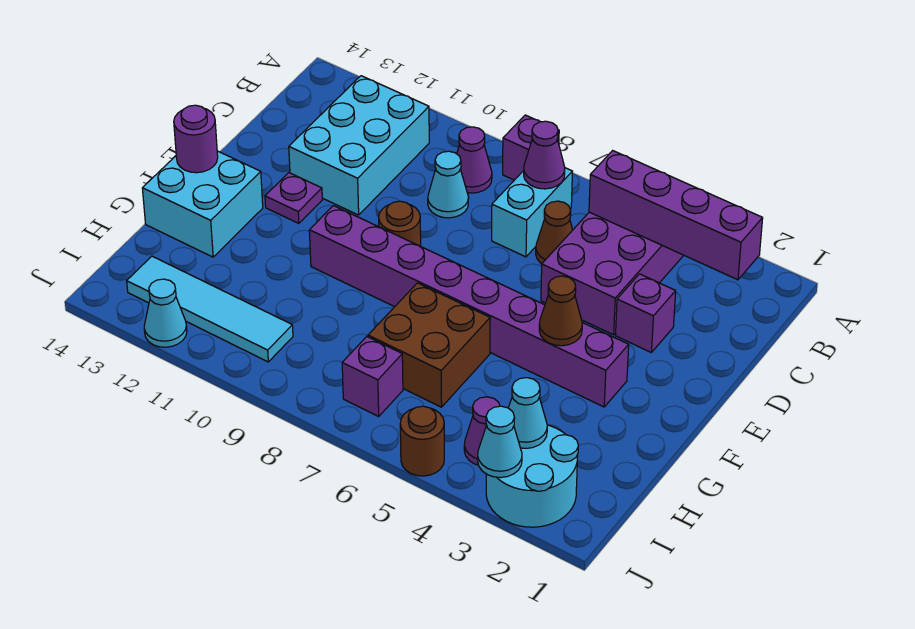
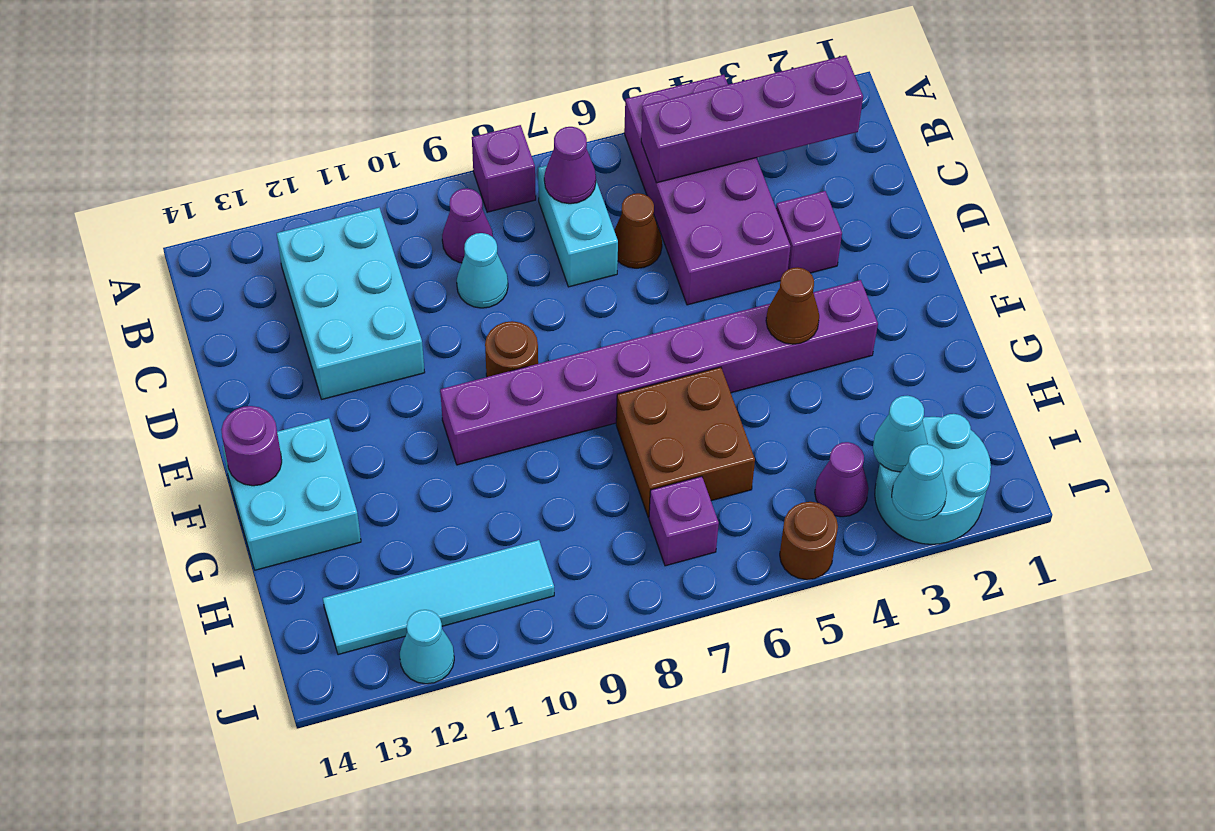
purple 1x1 plate [265,173,322,223] -> none

